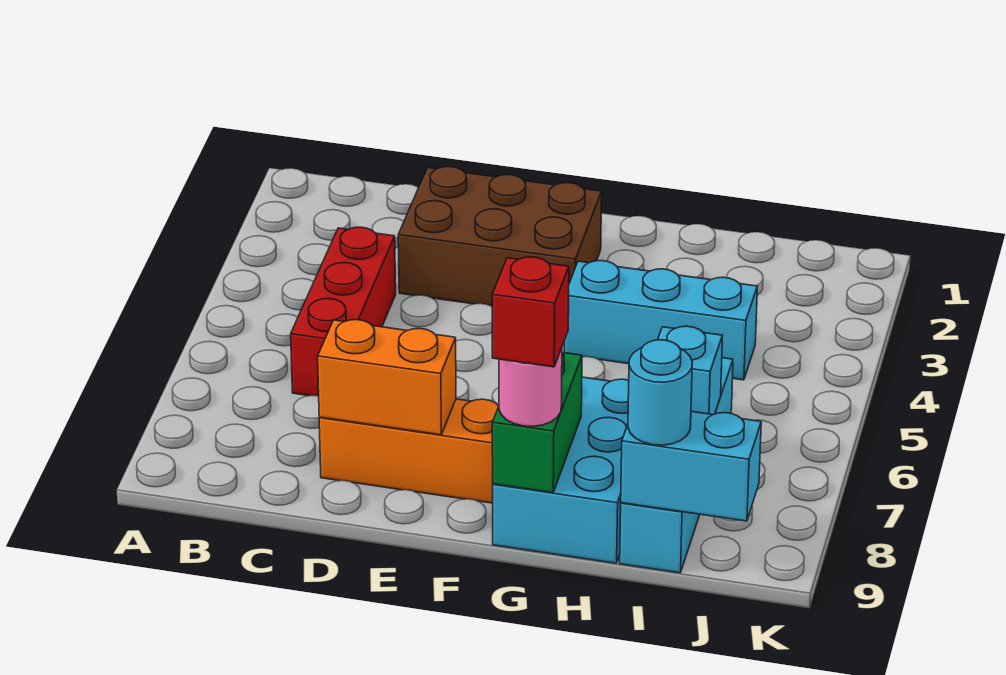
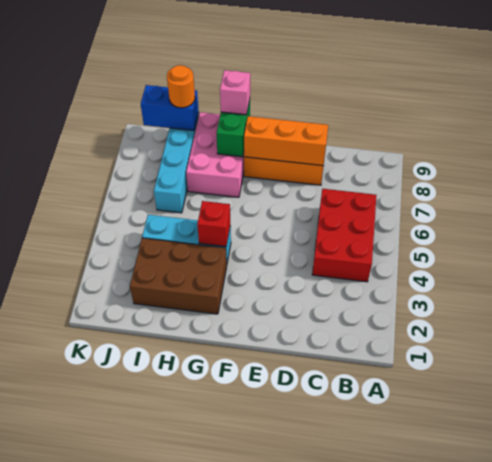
red 1x3 brick [291,227,396,396] -> red 2x3 brick [312,189,377,282]
brown 2x3 brick [398,167,602,306] -> brown 2x3 brick moved to [130,238,227,314]
orange 1x2 brick [318,320,456,435] -> orange 1x3 brick [244,116,328,166]
cyan 2x3 brick [493,377,629,563] -> pink 2x3 brick [186,112,244,197]
pink 1x1 round brick [499,348,562,426] -> pink 1x1 brick [220,70,250,115]
red 1x1 brick [492,257,569,367] -> red 1x1 brick moved to [197,201,230,247]
cyan 1x1 brick [658,326,722,415] -> none
cyan 1x2 brick [621,411,761,521] -> blue 1x2 brick [141,85,199,130]
cyan 1x1 round brick [628,340,692,445] -> orange 1x1 round brick [167,65,195,108]

